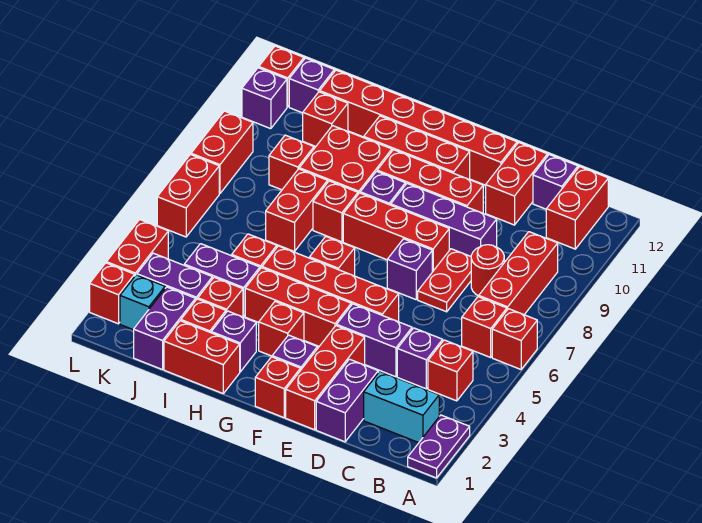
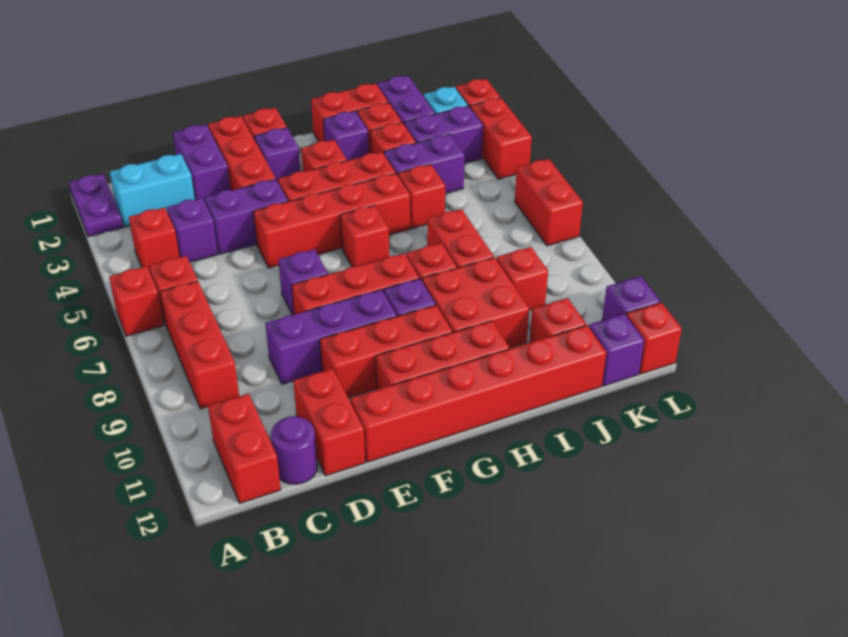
red 1x1 round brick [471,245,504,296] -> none
purple 1x1 brick [533,155,578,209] -> purple 1x1 round brick [271,416,317,484]
red 1x2 plate [418,249,471,312] -> none
red 1x2 brick [191,111,253,194] -> none

